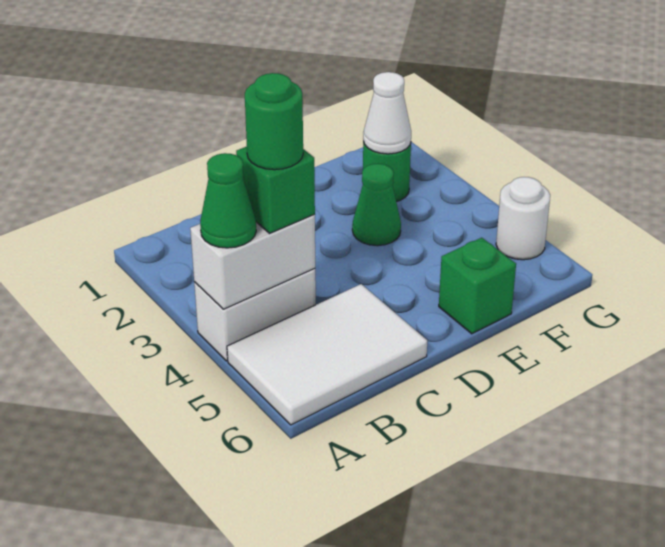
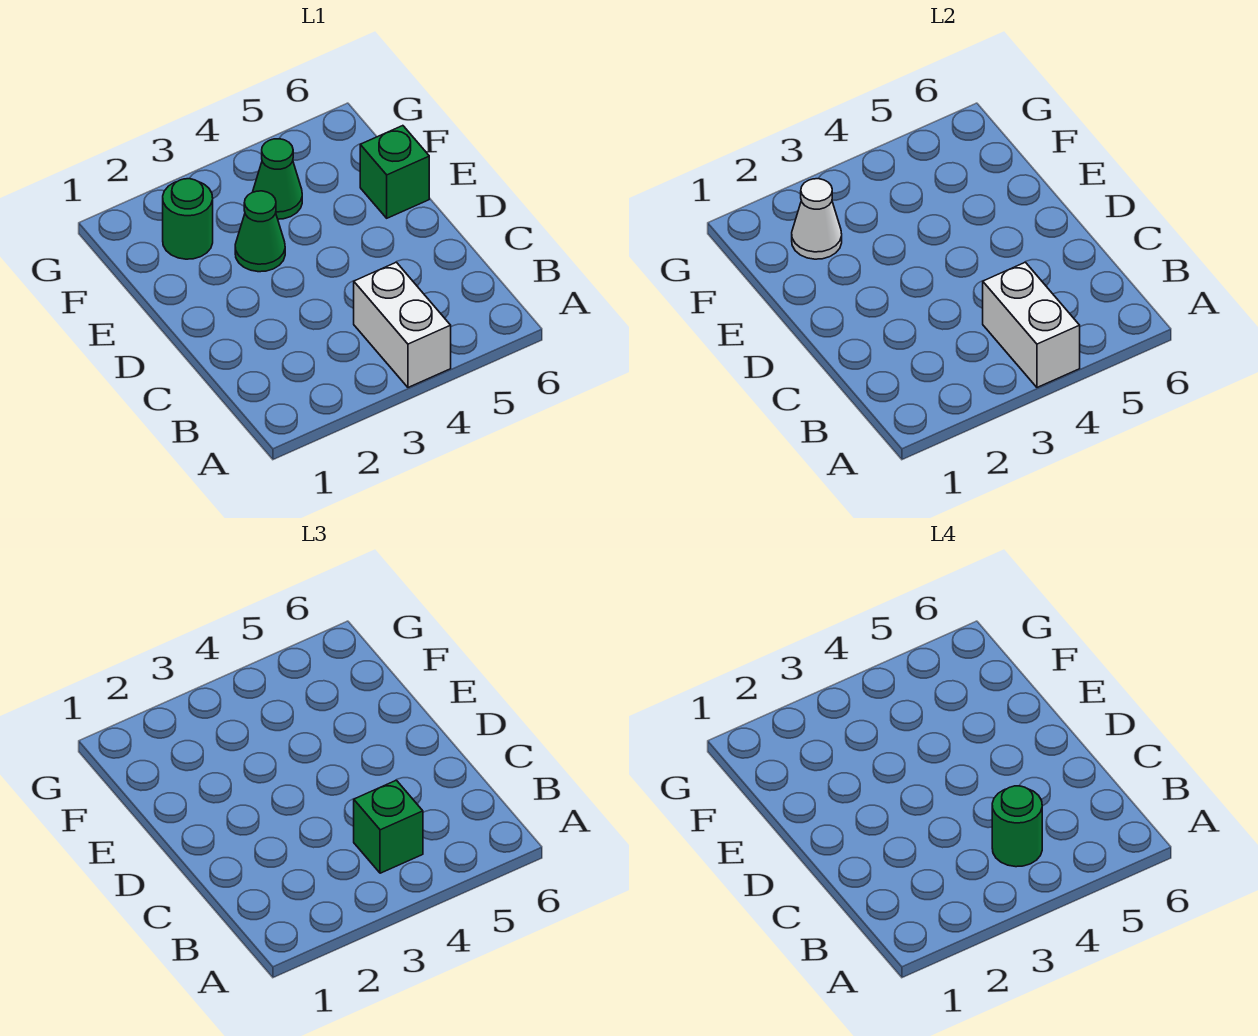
green 1x1 cone [200,153,256,248] -> green 1x1 cone moved to [253,139,302,219]
white 2x3 tile [227,284,427,425] -> none
white 1x1 round brick [496,177,550,260] -> none

